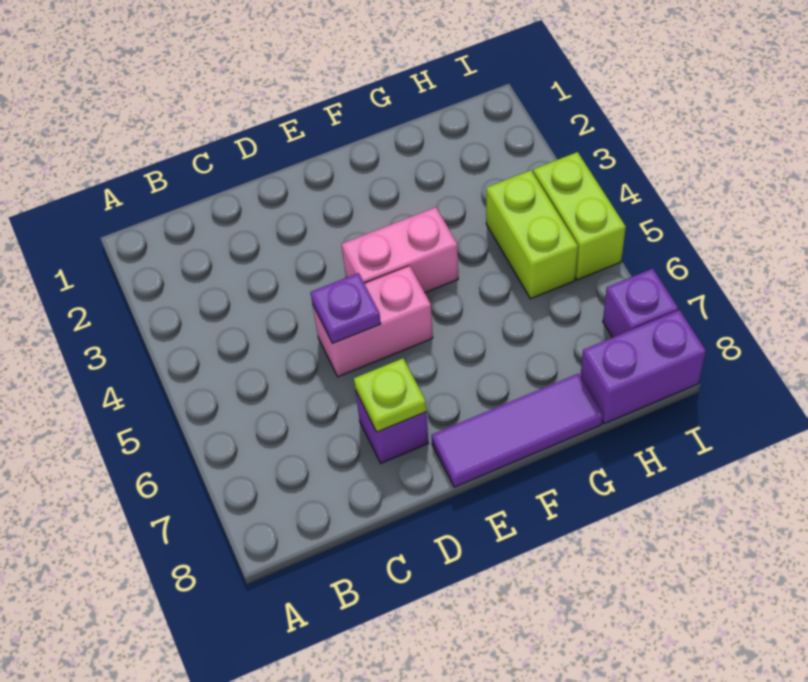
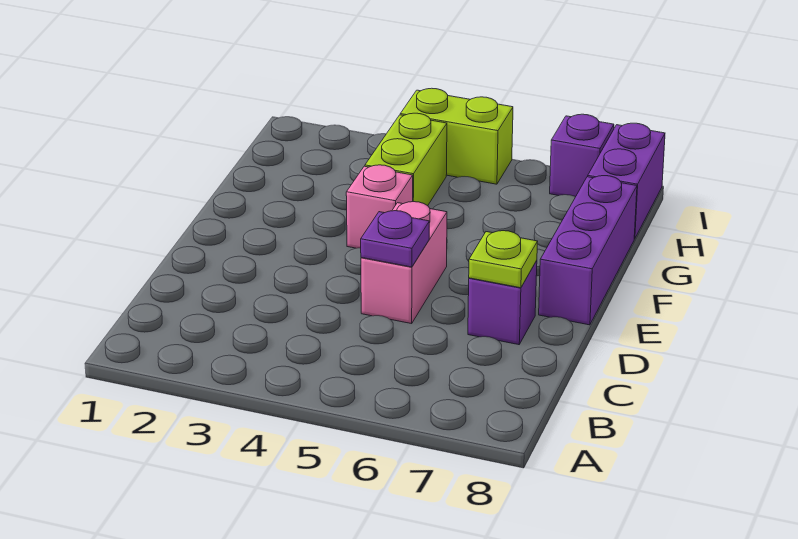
pink 1x2 brick [342,207,458,293] -> pink 1x1 brick [346,165,413,248]
purple 1x3 tile [431,374,603,487] -> purple 1x3 brick [539,176,637,325]
lime 1x2 brick [486,170,578,299] -> lime 1x2 brick turned to [365,113,447,206]

